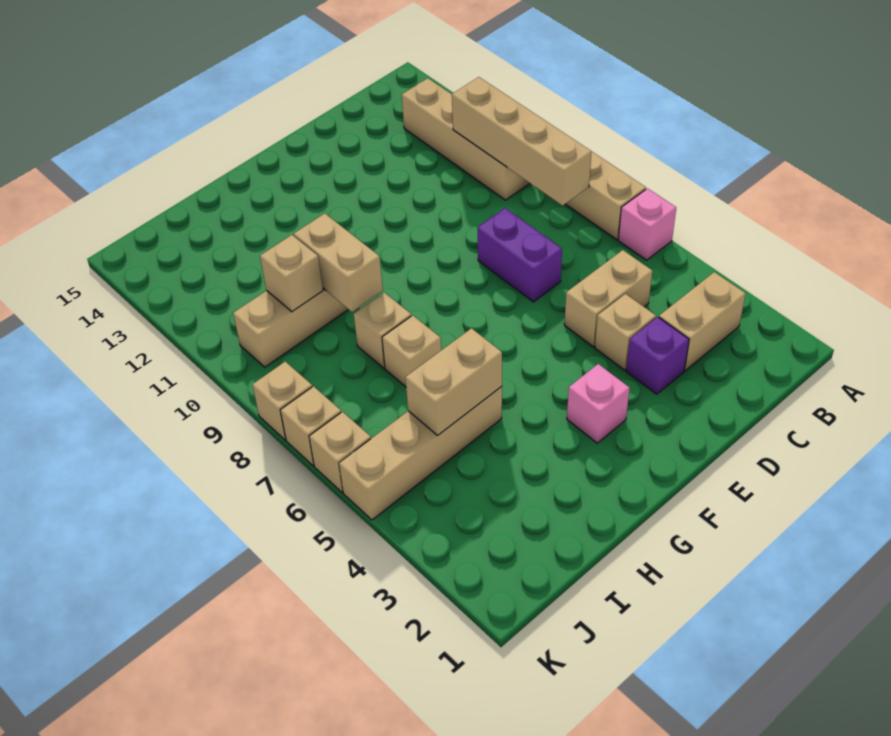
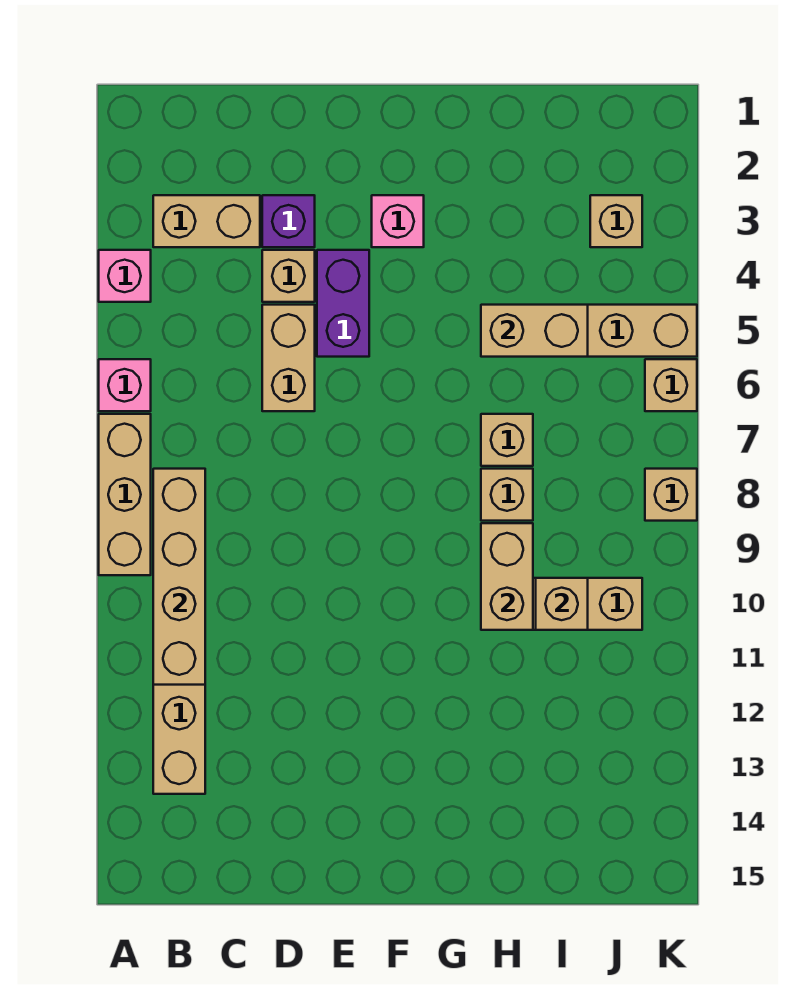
none -> pink 1x1 brick [99,250,151,302]
tan 1x2 brick [564,250,652,347] -> tan 1x2 brick turned to [262,305,315,411]
purple 1x2 brick [477,208,562,302] -> purple 1x2 brick moved to [317,250,369,357]
tan 1x1 brick [280,386,341,466] -> tan 1x1 brick moved to [590,195,642,247]

